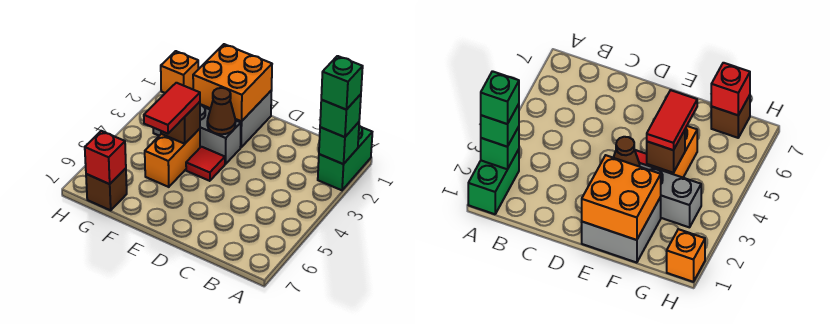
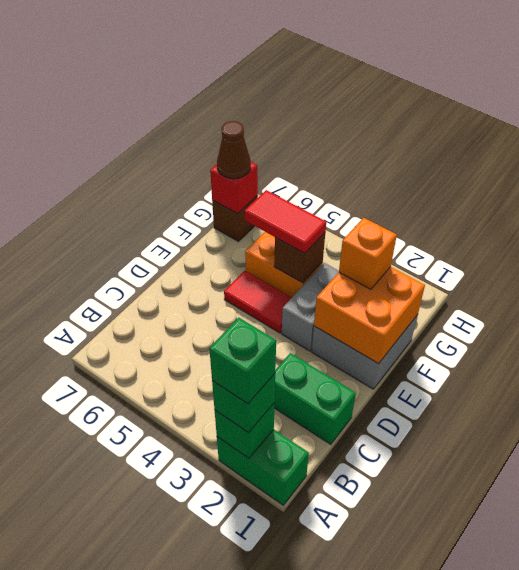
none -> green 1x2 brick [274,353,356,444]
grey 1x3 brick [153,105,241,164] -> grey 1x2 brick [282,263,339,351]
brown 1x1 cone [207,88,236,134] -> brown 1x1 cone moved to [217,121,251,179]
red 1x1 tile [186,147,225,181] -> red 1x2 tile [224,271,292,333]
orange 1x1 brick [161,51,198,93] -> orange 1x1 brick moved to [339,218,397,289]

